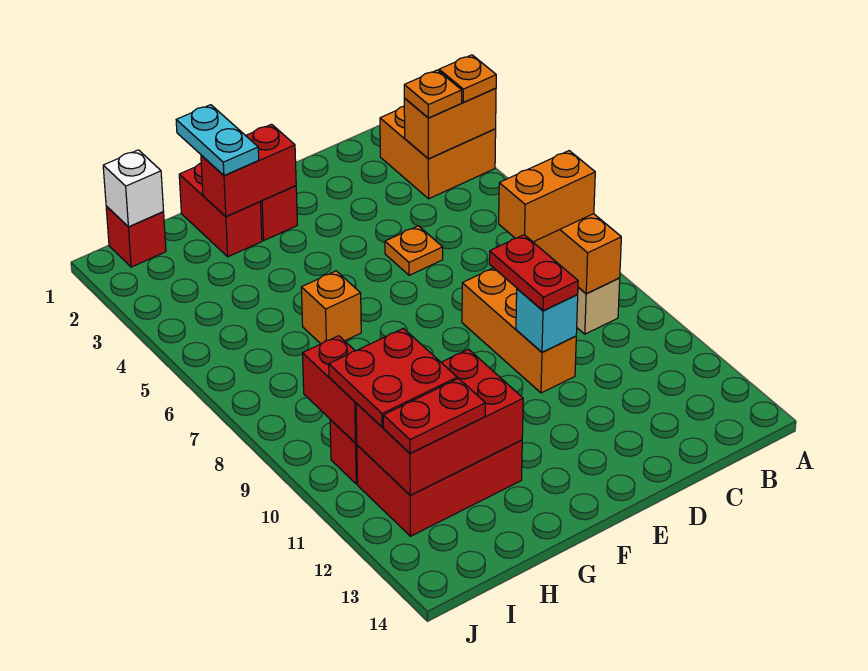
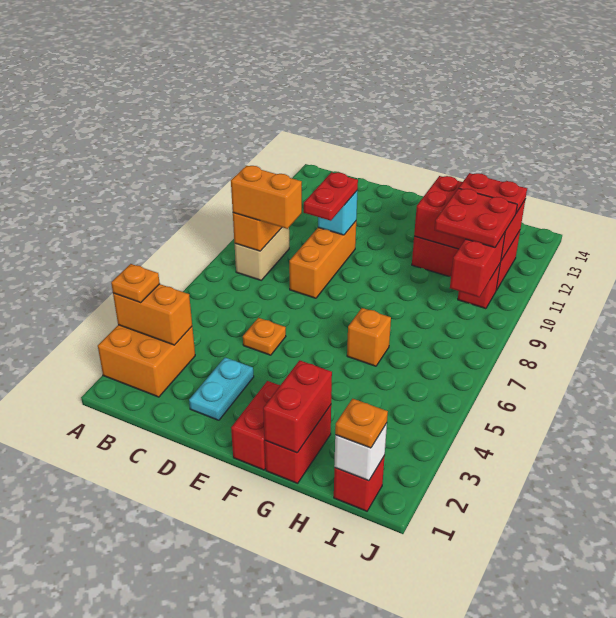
orange 1x1 plate [404,70,462,118] -> orange 1x1 plate moved to [335,399,388,448]
red 1x2 brick [201,124,296,216] -> red 1x2 brick turned to [263,360,332,453]
cyan 1x2 plate [176,105,259,175] -> cyan 1x2 plate moved to [189,358,254,420]

